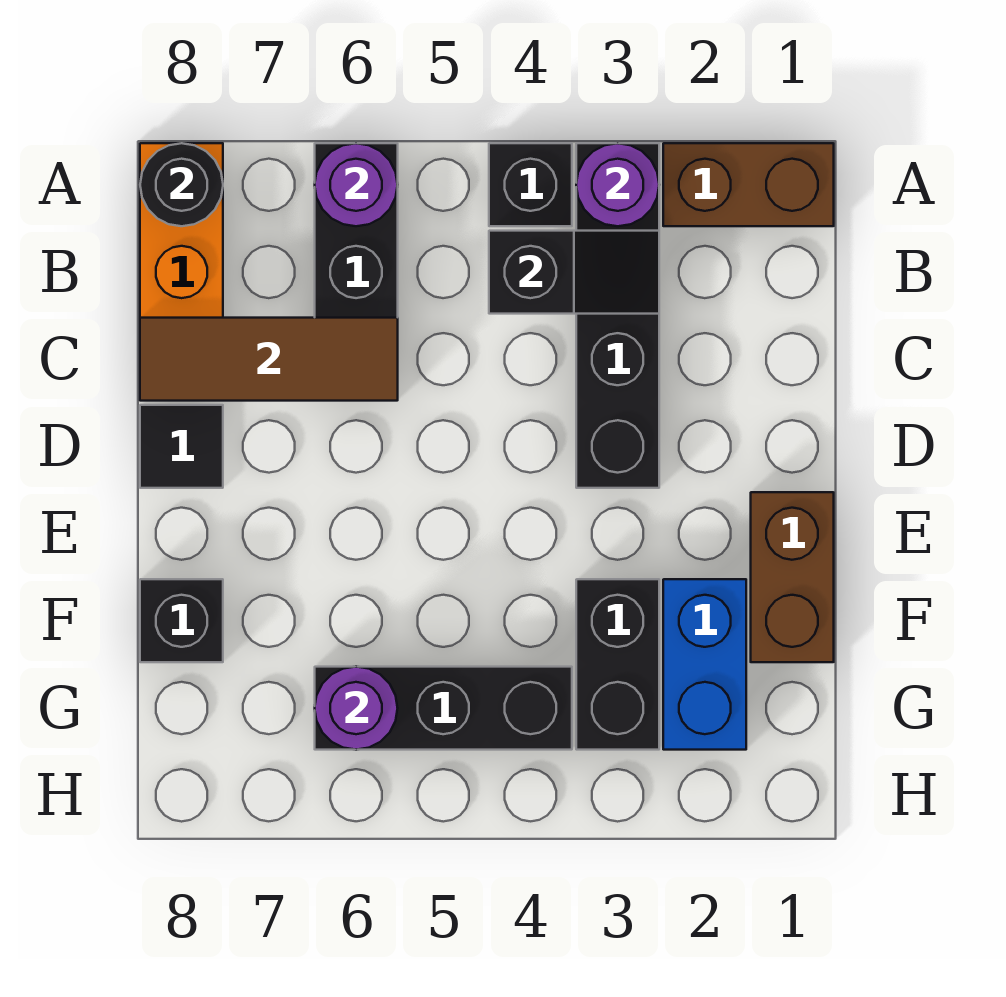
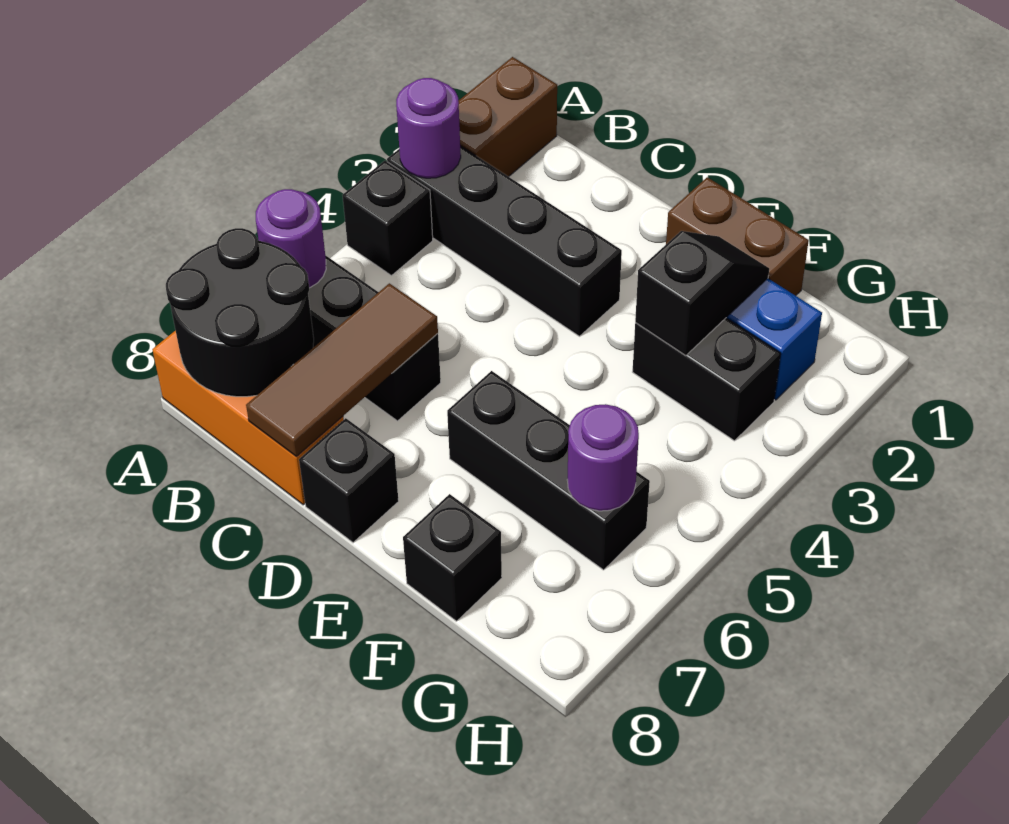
black 1x1 round brick [140,143,223,226] -> black 2x2 round brick [166,228,314,397]
black 1x2 slope [489,231,659,314] -> black 1x2 slope moved to [635,231,769,356]
black 1x1 tile [140,405,223,488] -> black 1x1 brick [299,418,399,543]
black 1x3 brick [315,667,572,750] -> black 1x3 brick turned to [447,371,650,570]

